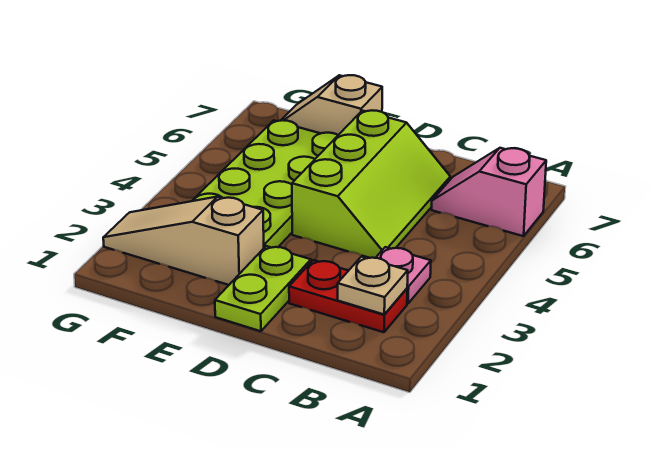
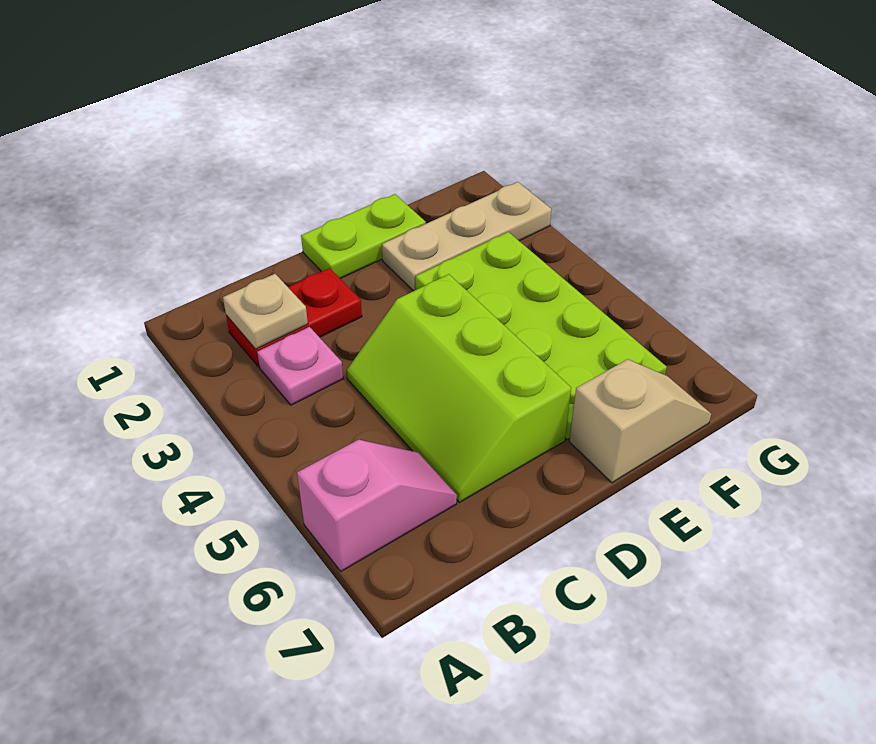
lime 1x2 plate [215,246,311,331] -> lime 1x2 plate turned to [301,194,426,279]
tan 1x3 slope [103,197,264,285] -> tan 1x3 plate [382,182,551,291]

